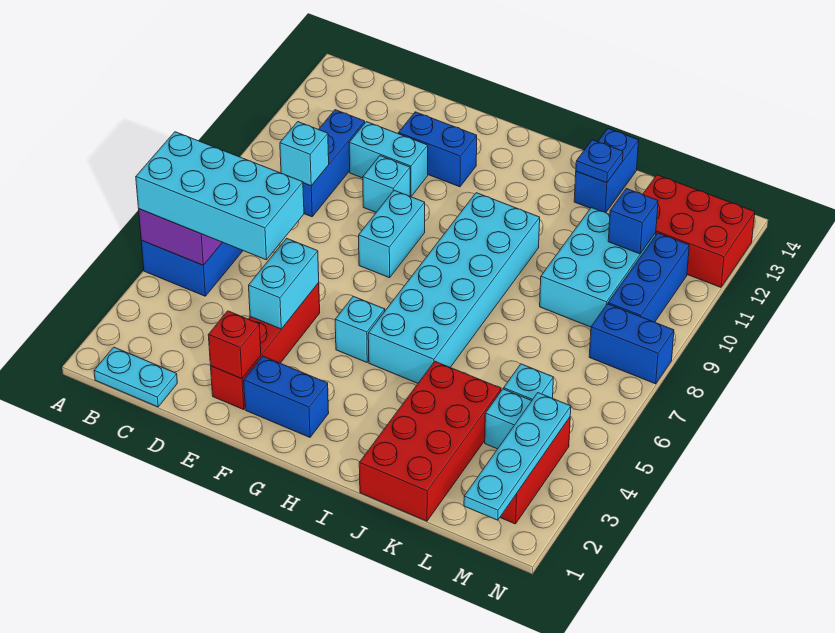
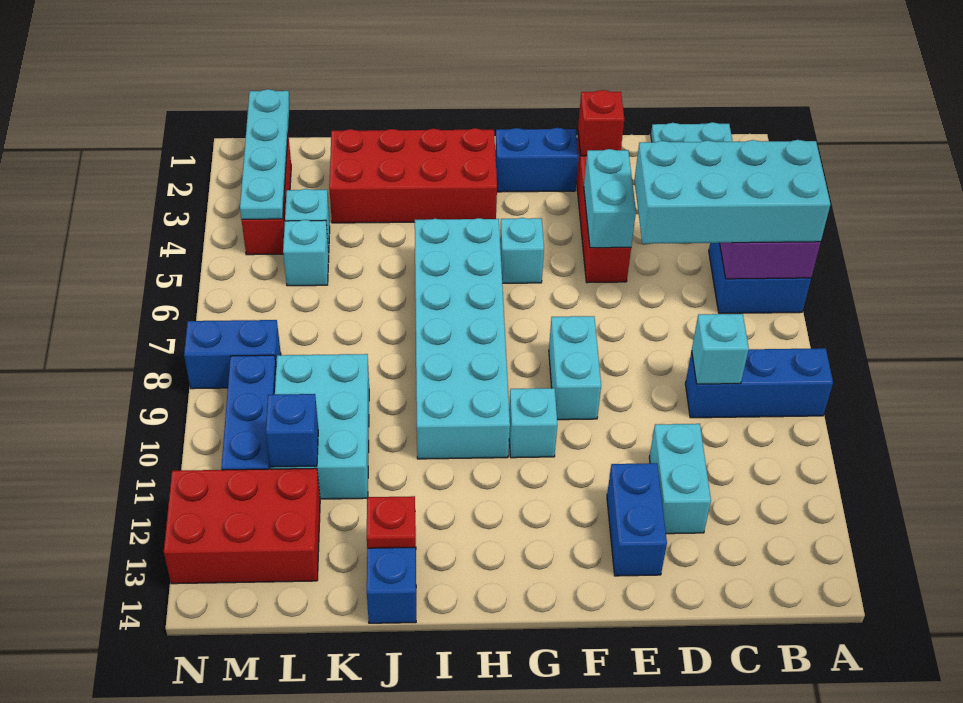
blue 1x3 brick [303,110,365,217] -> blue 1x3 brick turned to [685,348,833,418]
cyan 1x2 brick [349,122,428,197] -> cyan 1x2 brick turned to [649,424,711,534]
cyan 1x1 brick [363,156,410,212] -> cyan 1x1 brick moved to [509,388,557,458]
blue 1x2 brick [398,112,477,187] -> blue 1x2 brick turned to [607,463,667,576]
red 2x4 brick [359,361,501,521] -> red 2x4 brick turned to [329,128,497,223]
blue 1x1 plate [576,140,623,183] -> red 1x1 plate [367,496,415,548]

